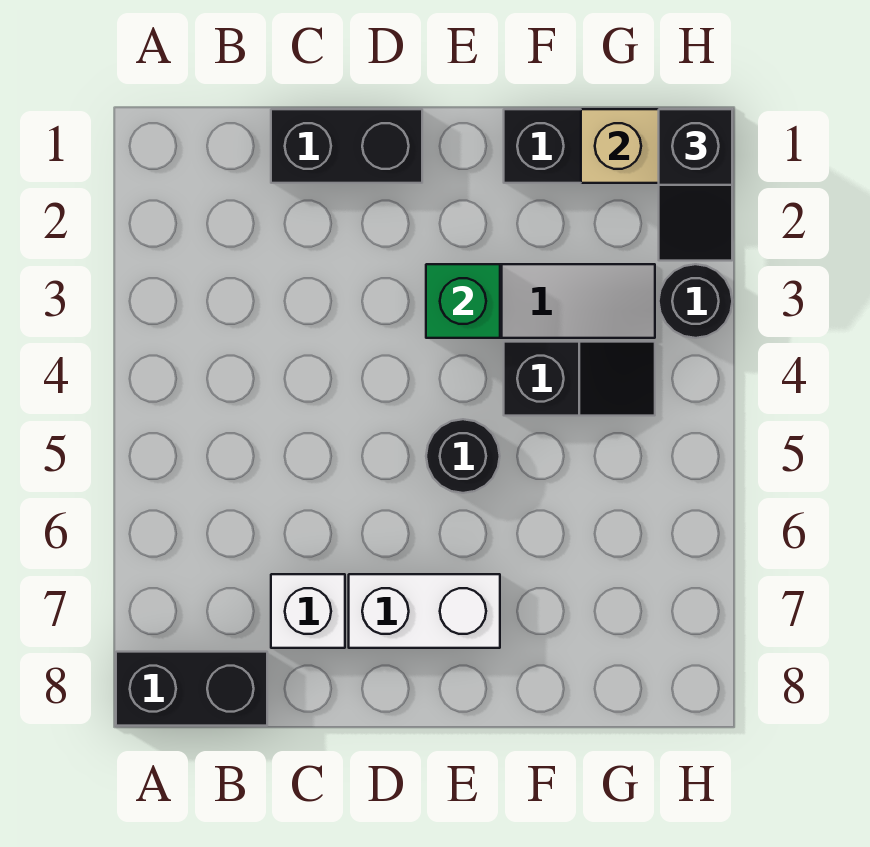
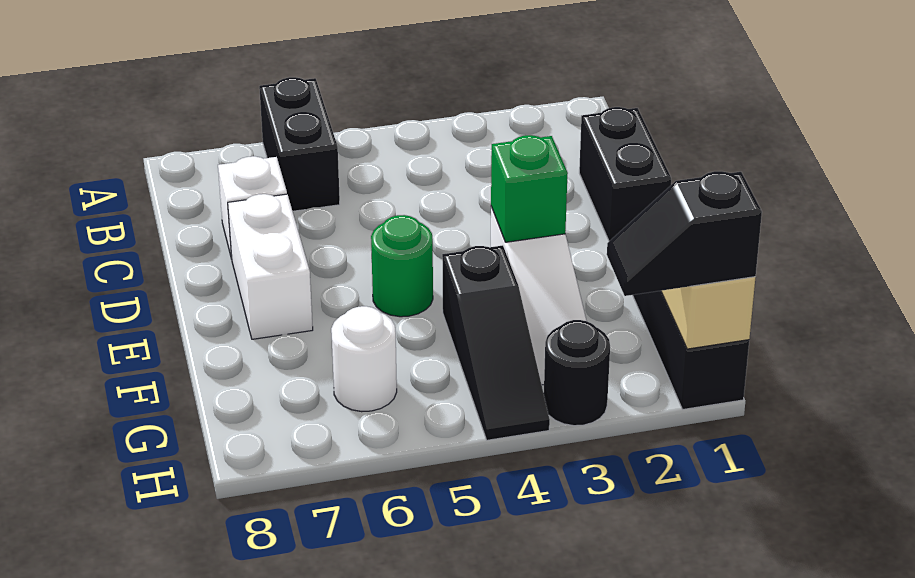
black 1x2 brick [116,652,267,726] -> black 1x2 brick moved to [259,77,340,211]
black 1x1 round brick [426,419,500,493] -> green 1x1 round brick [371,215,433,317]
black 1x2 slope [504,342,655,416] -> black 1x3 slope [442,245,550,440]
none -> white 1x1 round brick [331,306,397,412]

